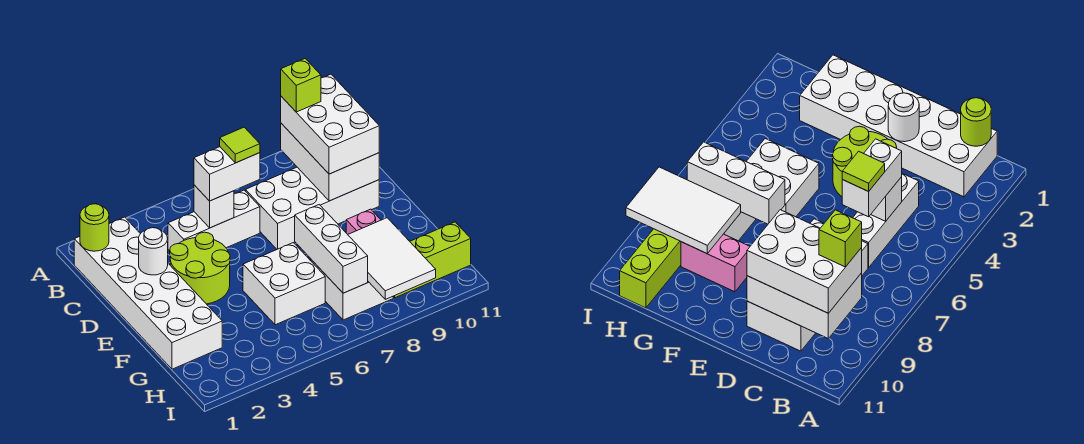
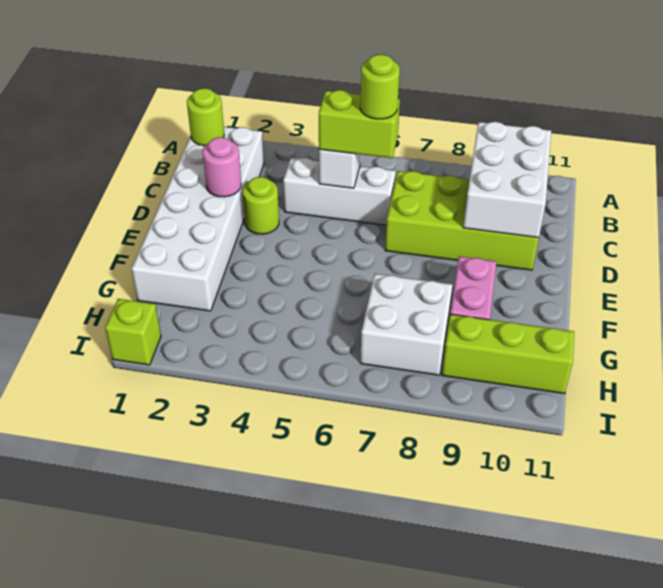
white 2x3 brick [281,74,379,174] -> none
lime 1x1 brick [281,59,321,112] -> lime 1x1 brick moved to [105,299,161,365]
white 1x2 brick [194,147,260,201] -> lime 1x2 brick [319,90,400,158]
lime 1x1 tile [220,127,260,163] -> lime 1x1 round brick [360,55,400,119]
white 2x4 brick [246,167,379,249] -> lime 2x4 brick [385,171,539,270]
white 1x1 round brick [139,228,168,275] -> pink 1x1 round brick [202,137,242,197]
lime 2x2 round brick [170,232,230,304] -> lime 1x1 round brick [242,177,279,234]
white 2x2 brick [243,243,325,325] -> none
white 1x3 brick [295,205,368,293] -> none
white 2x3 tile [348,218,436,299] -> none

